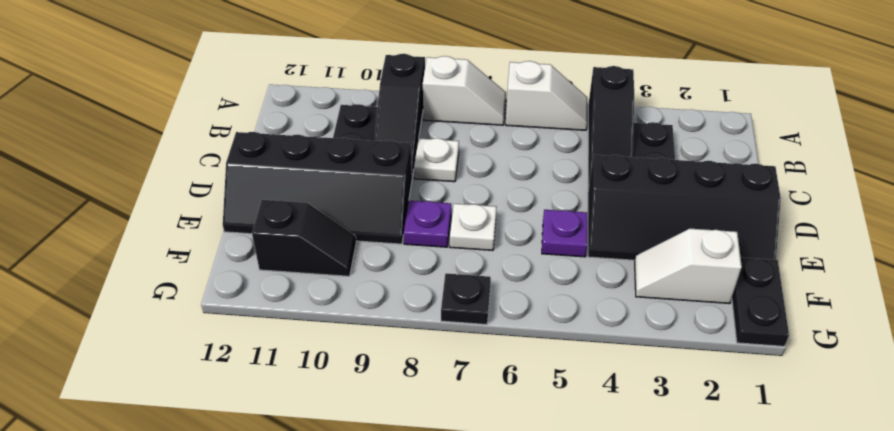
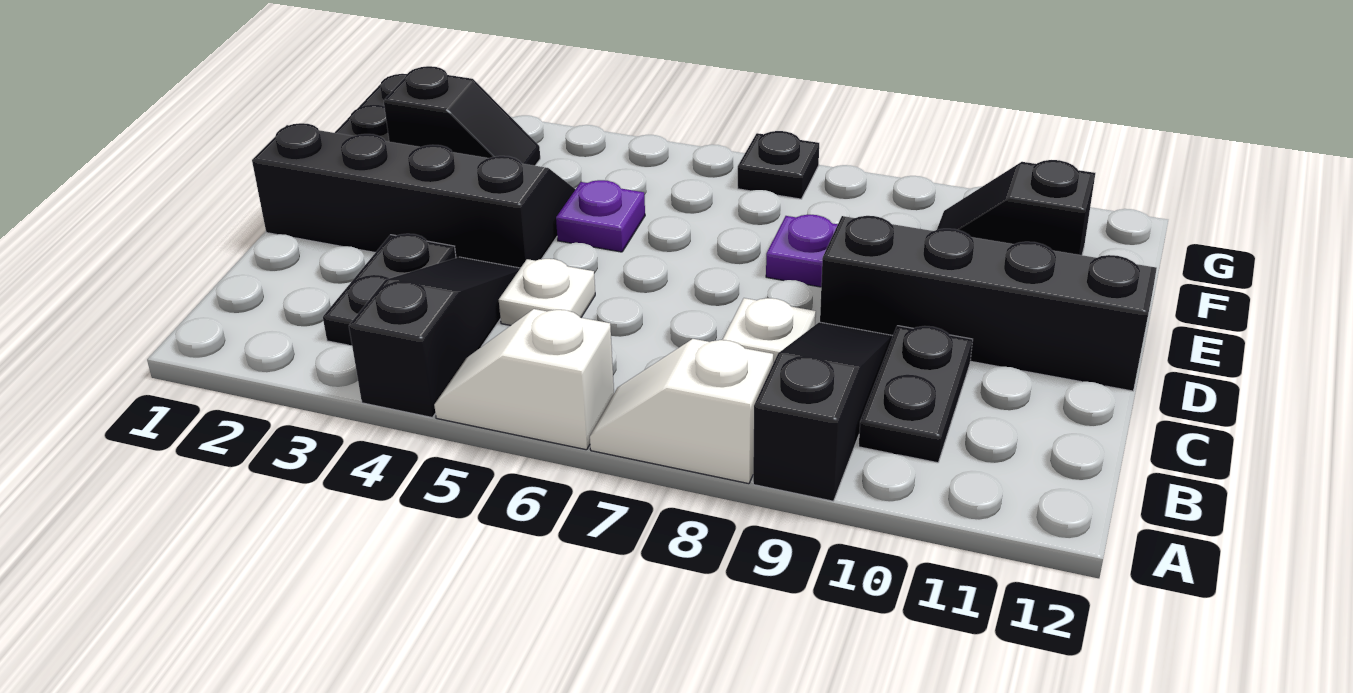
white 1x1 plate [450,204,497,250] -> white 1x1 plate moved to [499,259,595,326]
white 1x2 slope [635,229,742,304] -> black 1x2 slope [384,66,540,166]

